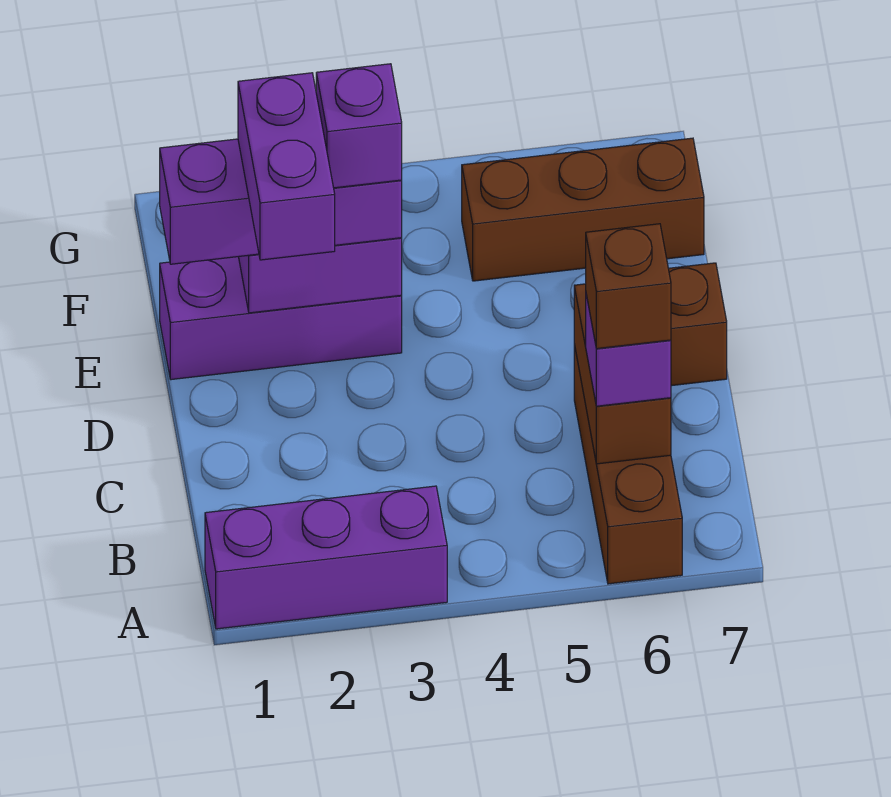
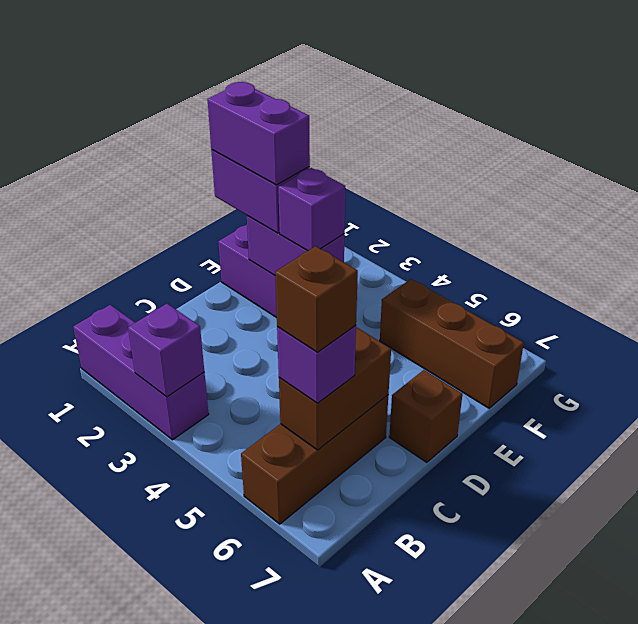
purple 1x2 brick [238,73,335,260] -> purple 1x2 brick turned to [207,82,310,185]
purple 1x1 brick [316,64,402,188] -> purple 1x1 brick moved to [128,304,204,397]

